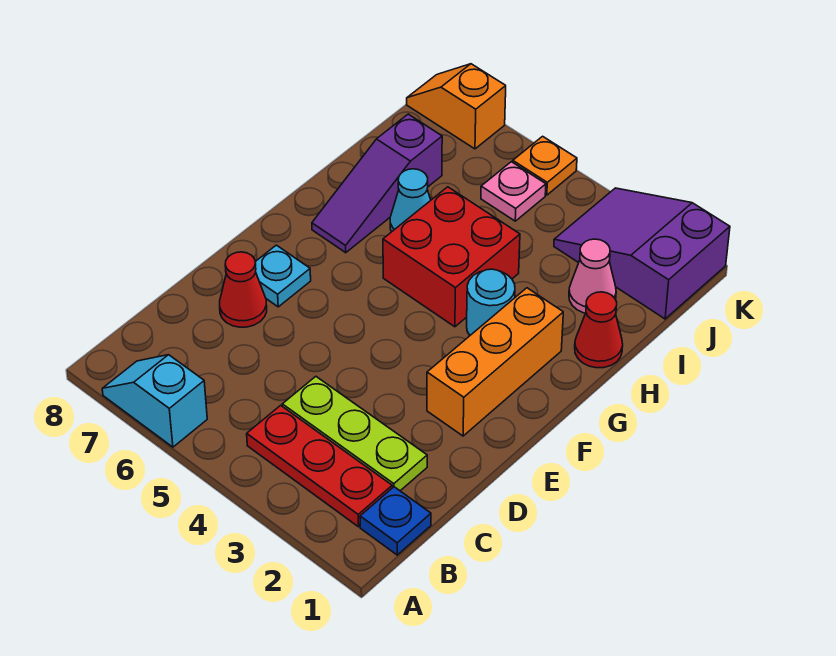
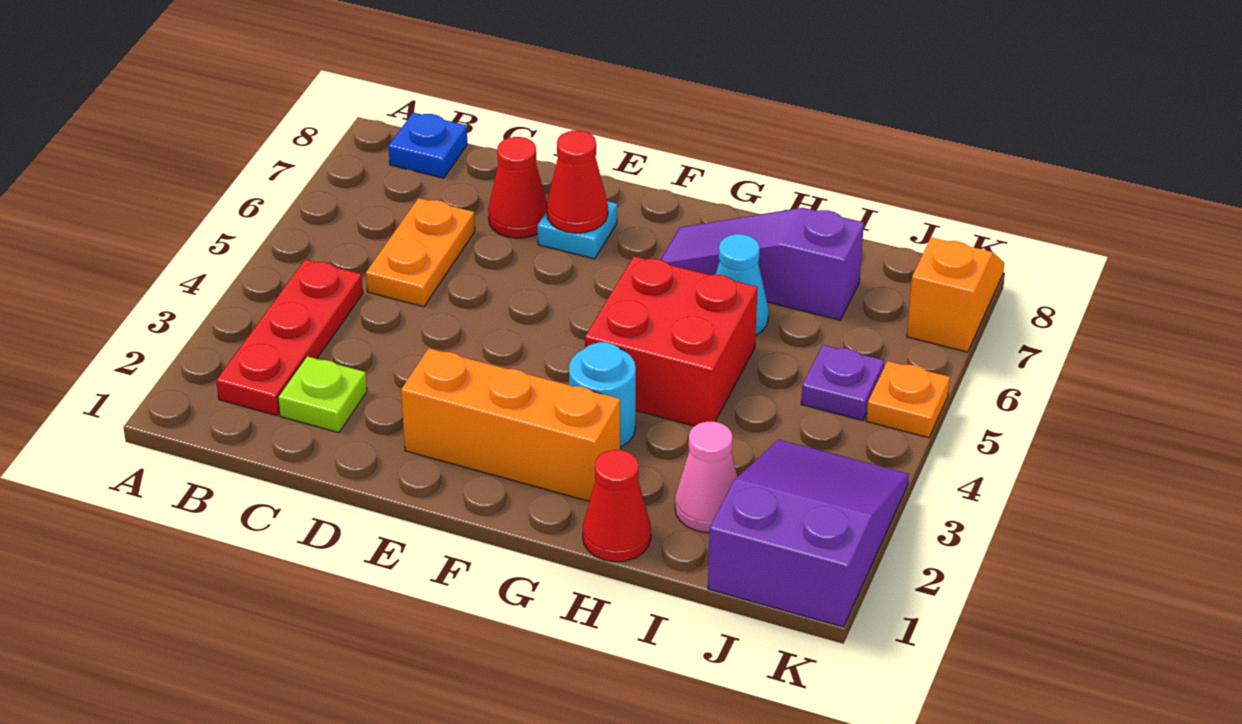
cyan 1x2 slope [102,355,207,447] -> none
blue 1x1 plate [360,487,431,555] -> blue 1x1 plate moved to [388,113,467,178]
lime 1x3 plate [282,377,427,491] -> lime 1x1 plate [278,356,367,433]
none -> orange 1x2 plate [366,198,475,307]
none -> red 1x1 cone [547,131,608,233]
pink 1x1 plate [481,162,546,221] -> purple 1x1 plate [801,345,884,420]

